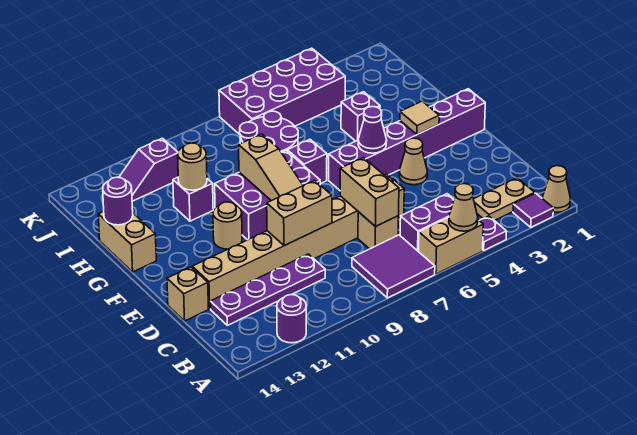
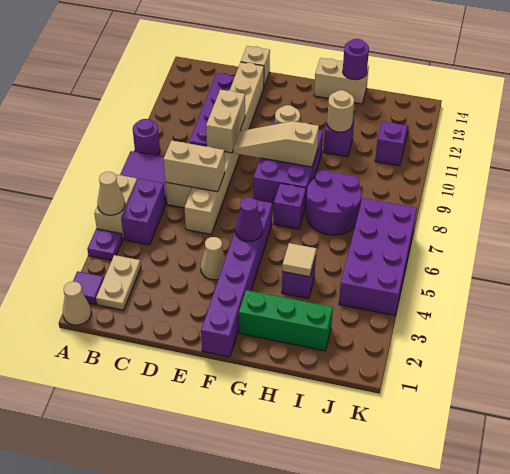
purple 1x1 round brick [277,295,306,343] -> purple 1x1 round brick moved to [133,119,160,156]
tan 1x1 tile [400,101,439,134] -> tan 1x1 tile moved to [282,243,316,277]
none -> green 1x3 brick [239,290,333,351]

